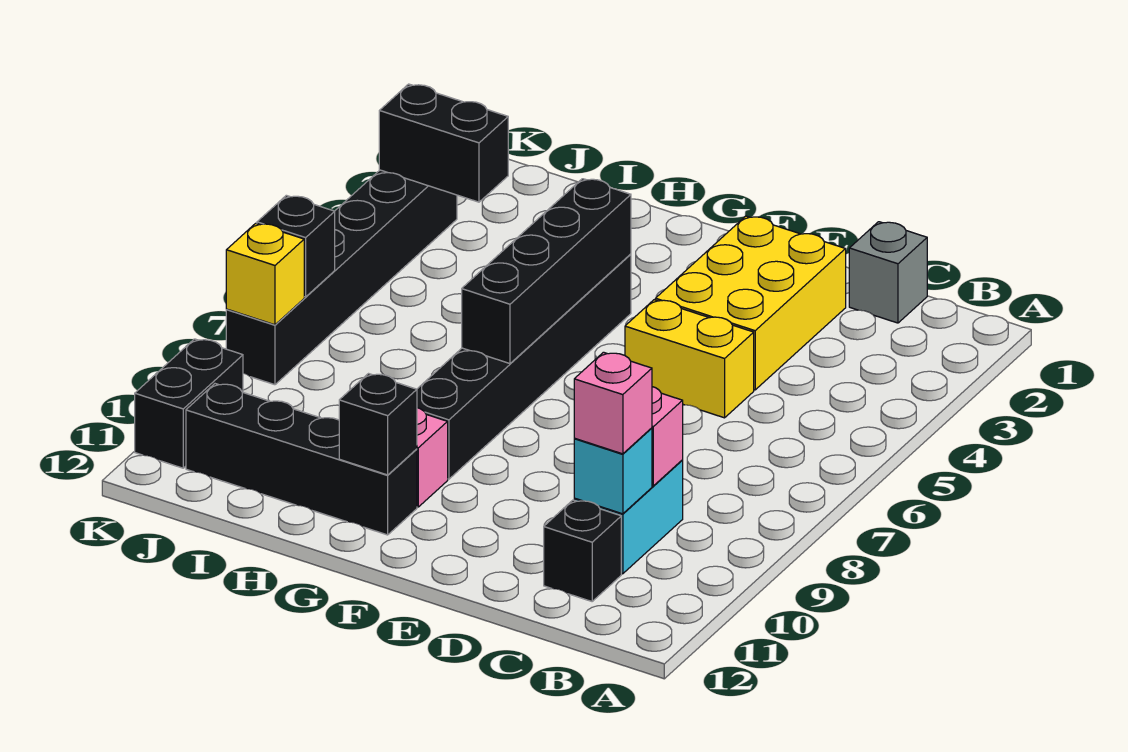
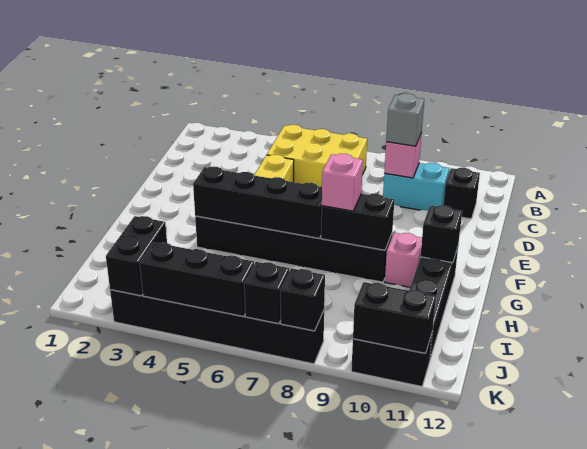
grey 1x1 brick [849,222,927,323] -> grey 1x1 brick moved to [386,93,424,146]
cyan 1x1 brick [574,428,652,514] -> none
pink 1x1 brick [574,352,652,454] -> pink 1x1 brick moved to [322,154,363,211]
yellow 2x3 brick [655,216,846,390] -> yellow 2x3 brick moved to [267,125,367,187]
none -> black 1x2 brick [321,194,395,250]
none -> black 1x3 brick [140,242,254,316]
yellow 1x1 brick [226,223,304,325] -> black 1x1 brick [280,268,325,331]
none -> black 1x2 brick [353,282,436,353]

